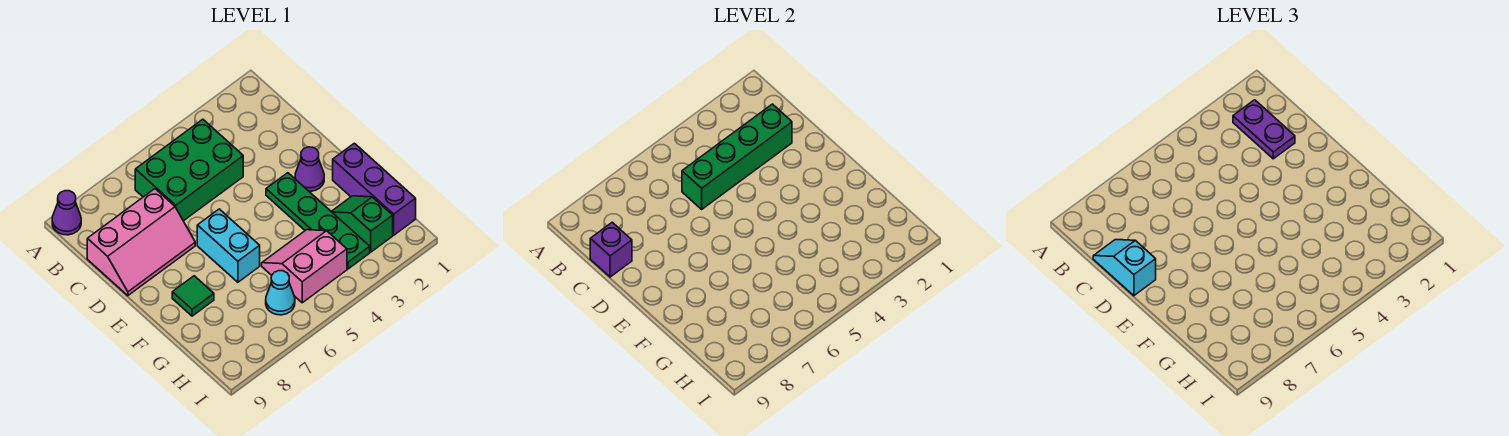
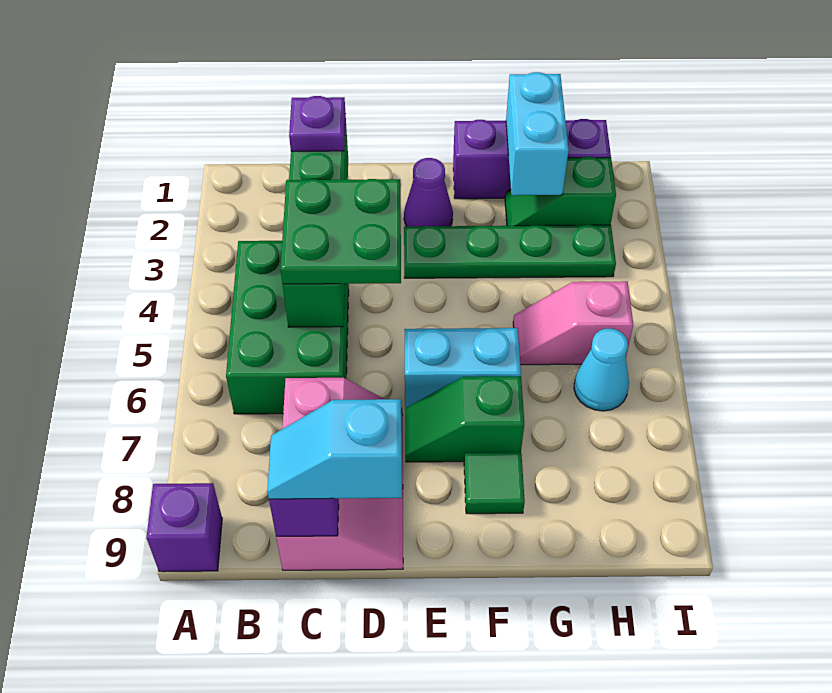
purple 1x1 cone [52,191,81,235] -> purple 1x1 brick [146,483,222,572]
purple 1x2 plate [1233,100,1295,159] -> purple 1x1 plate [289,96,346,151]
none -> green 2x2 plate [280,179,401,284]
none -> green 1x2 slope [405,376,524,462]
none -> cyan 1x2 brick [506,72,569,195]
pink 2x2 slope [262,230,347,303] -> pink 1x2 slope [513,281,633,365]

